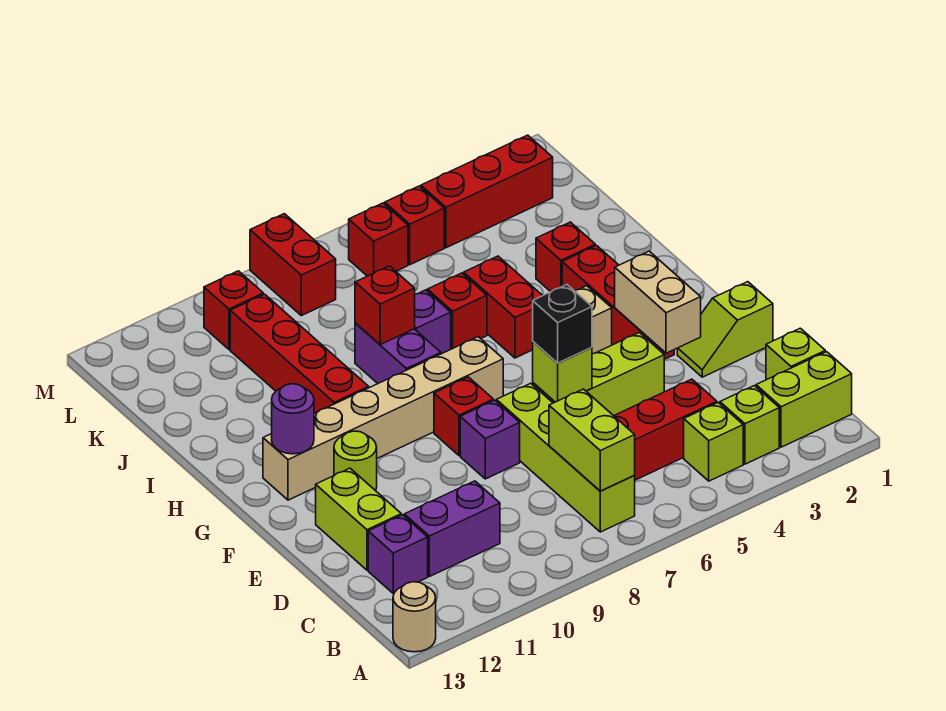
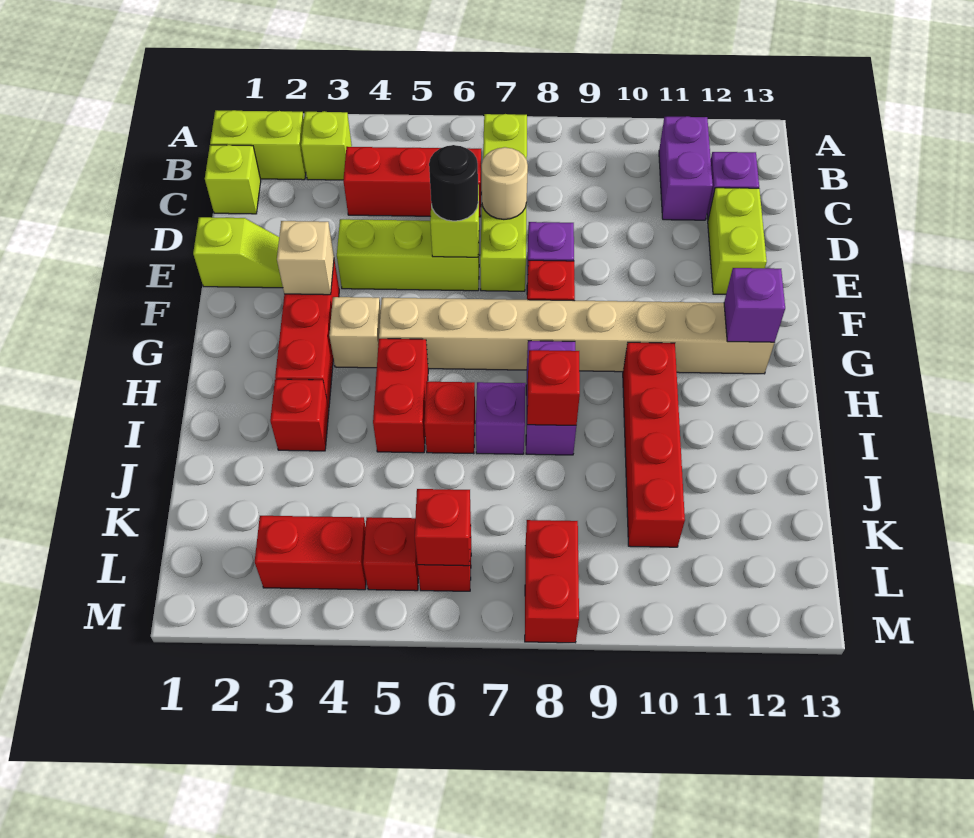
tan 1x1 round brick [393,582,436,652] -> tan 1x1 round brick moved to [482,147,528,219]
lime 1x1 brick [684,403,743,481] -> none
lime 1x2 brick [549,389,635,491] -> none
purple 1x2 brick [404,481,500,577] -> purple 1x2 brick turned to [659,116,713,220]
tan 1x2 brick [615,251,701,353] -> tan 1x1 brick [277,221,334,295]
black 1x1 brick [533,285,592,363] -> black 1x1 round brick [429,145,478,221]
lime 1x1 round brick [334,431,377,491] -> none
tan 1x6 brick [263,337,503,500] -> tan 1x8 brick [379,298,774,374]
purple 1x1 round brick [272,384,314,454] -> purple 1x1 brick [724,268,785,342]
red 1x3 brick [421,135,553,248] -> red 1x2 brick [255,516,366,590]
red 1x1 brick [204,271,263,349] -> red 1x1 brick moved to [415,489,471,566]

